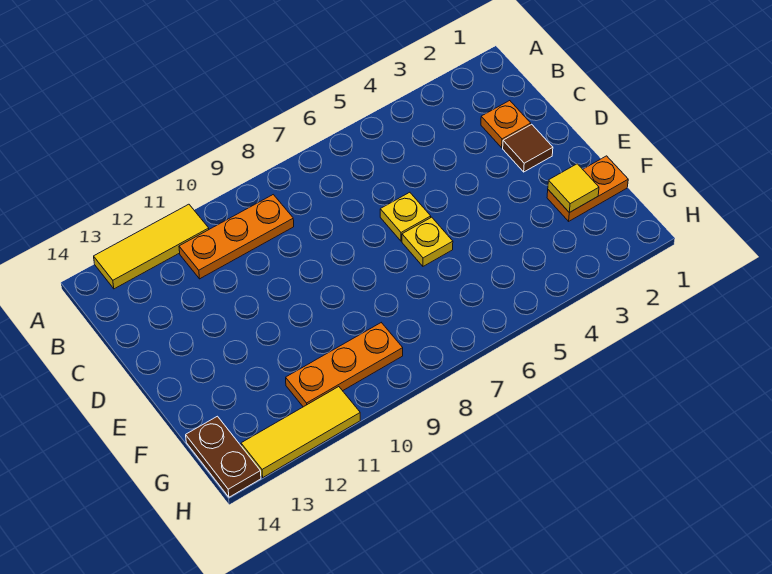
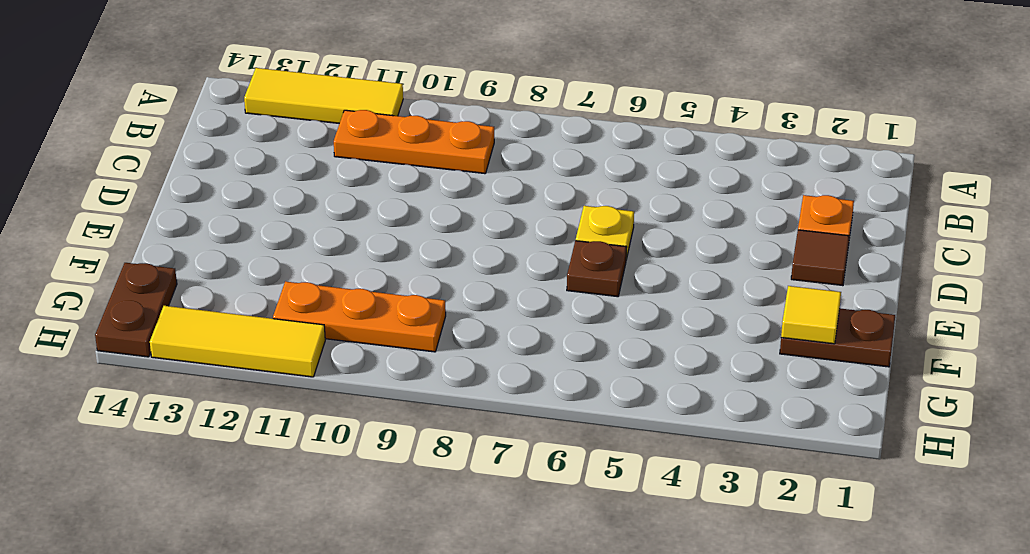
yellow 1x1 plate [402,217,453,266] -> brown 1x1 plate [567,241,626,297]
orange 1x2 plate [547,156,628,221] -> brown 1x2 plate [780,309,895,367]

